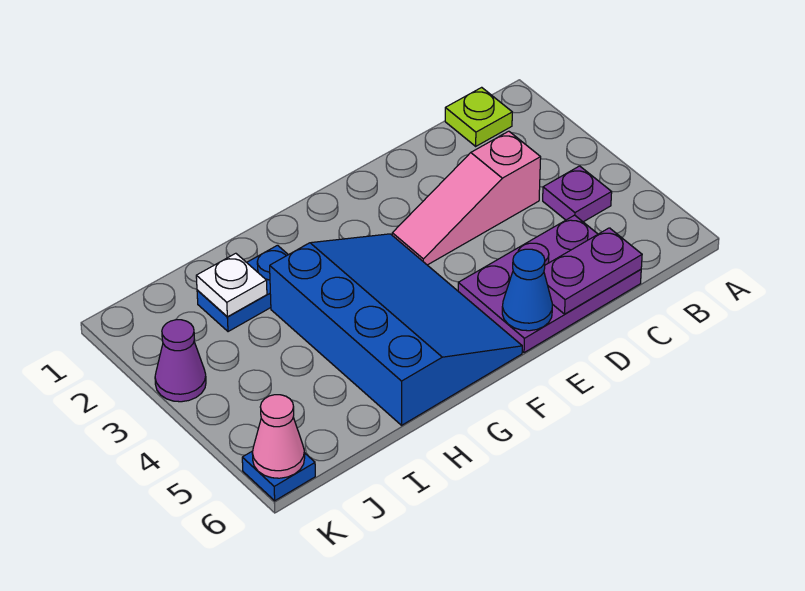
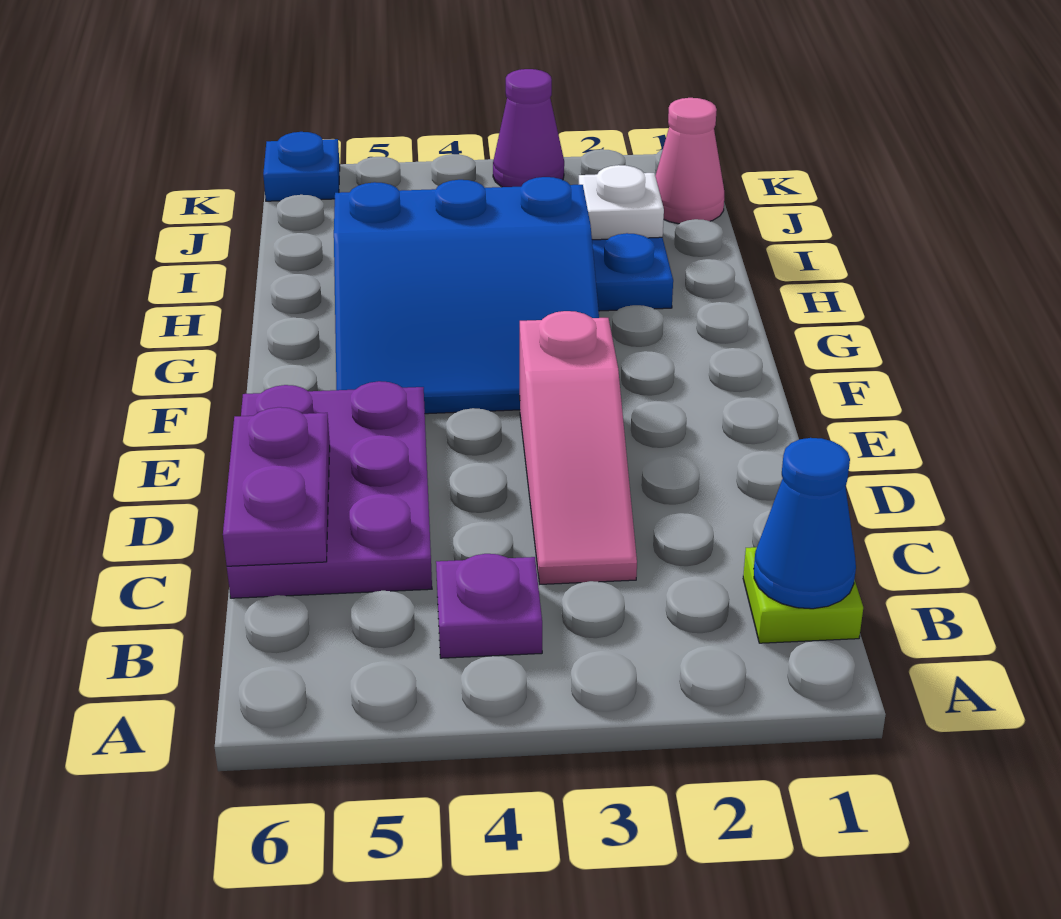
pink 1x3 slope [392,131,541,265] -> pink 1x3 slope turned to [520,311,637,584]
blue 1x1 cone [502,249,553,331] -> blue 1x1 cone moved to [754,438,856,609]
blue 3x4 slope [270,234,522,425] -> blue 3x3 slope [334,177,599,414]
pink 1x1 cone [252,395,305,478] -> pink 1x1 cone moved to [655,98,724,224]

